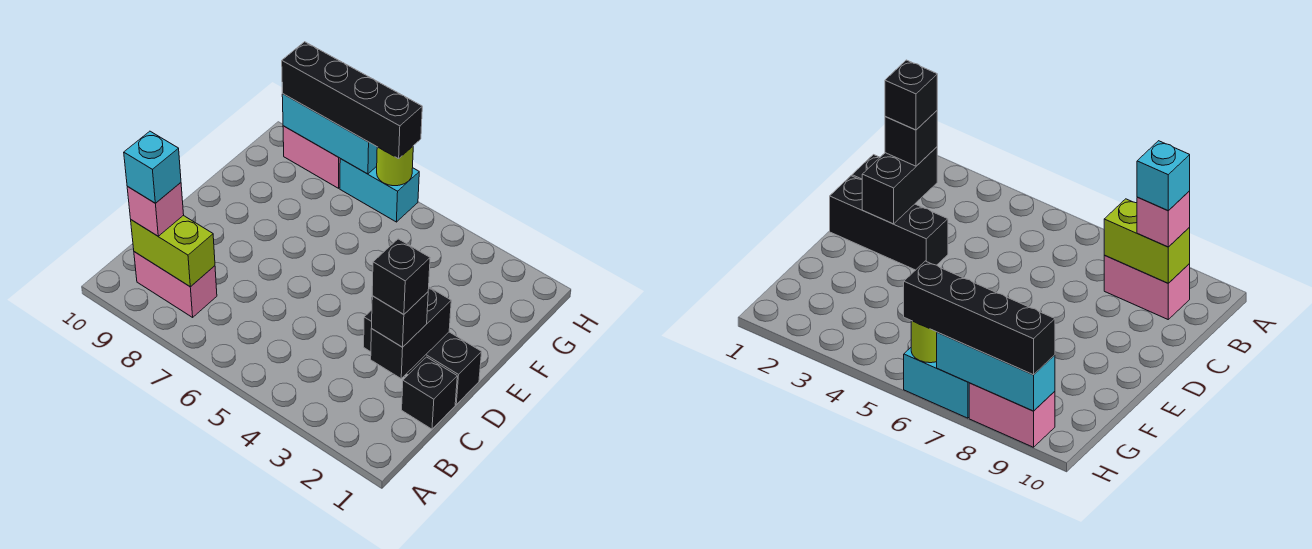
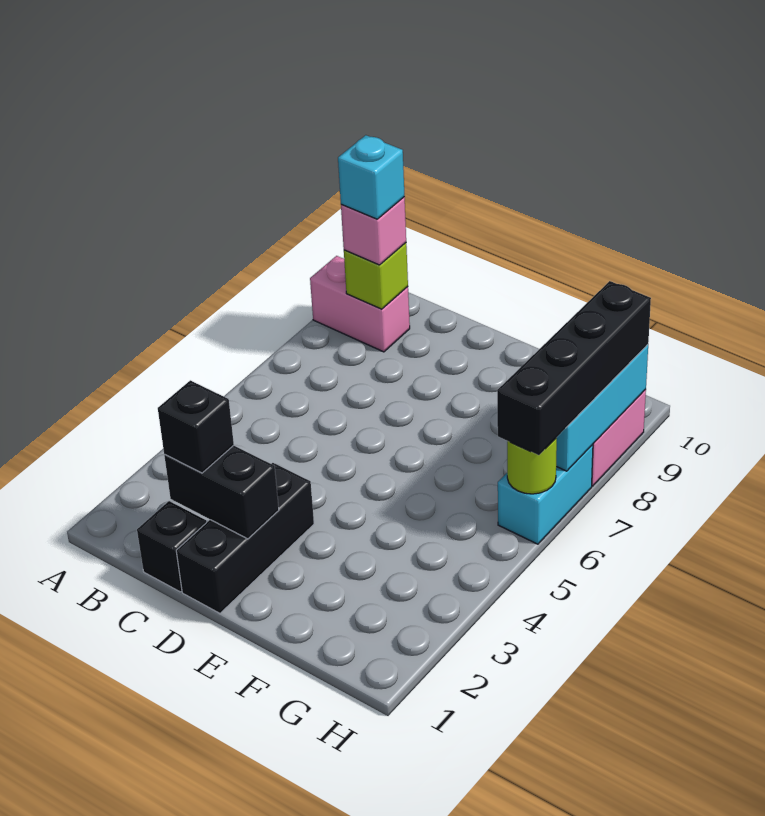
pink 1x2 brick [134,252,217,317] -> pink 1x2 brick turned to [310,256,410,352]
lime 1x2 brick [131,215,215,287] -> lime 1x1 brick [344,243,408,309]
black 1x1 brick [372,239,430,315] -> none

